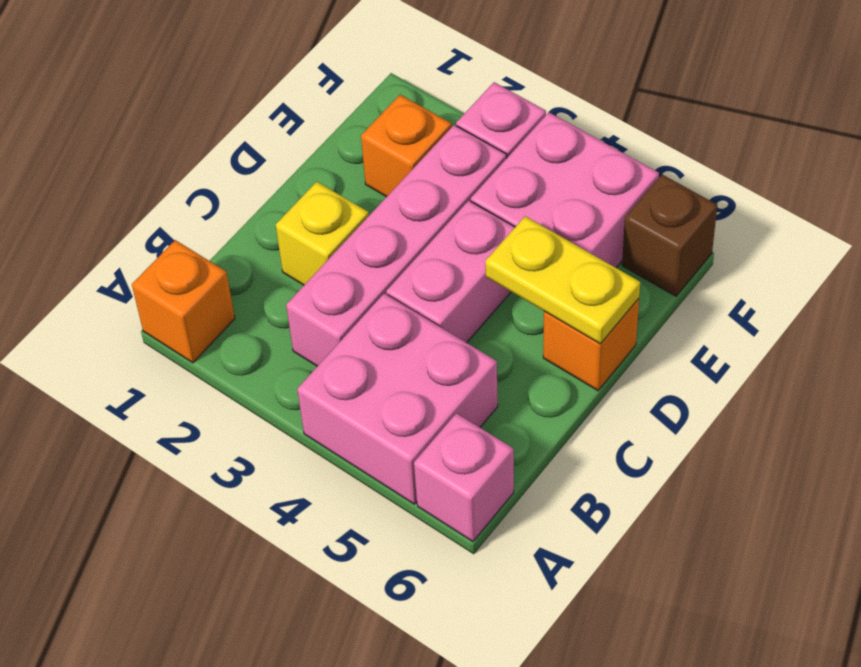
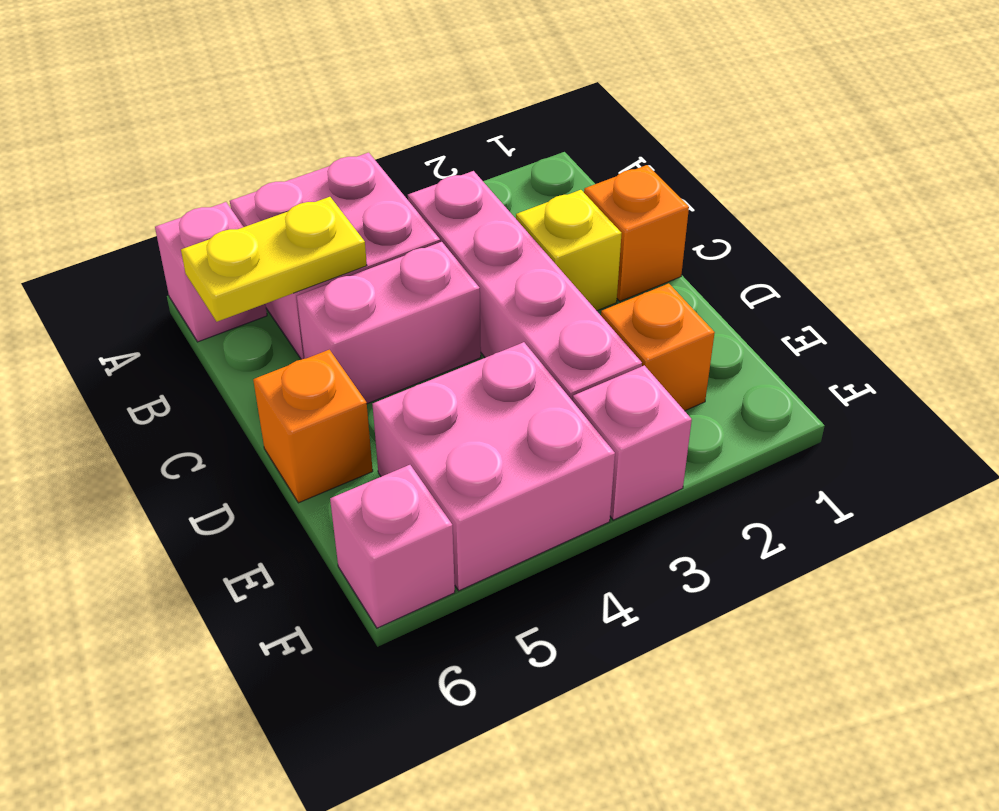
orange 1x1 brick [132,240,235,363] -> orange 1x1 brick moved to [584,165,689,301]
pink 1x2 brick [386,200,515,343] -> pink 1x2 brick turned to [297,242,481,404]
yellow 1x2 plate [485,216,640,344] -> yellow 1x2 plate moved to [181,197,367,322]
brown 1x1 brick [622,175,717,296] -> pink 1x1 brick [330,465,455,628]

